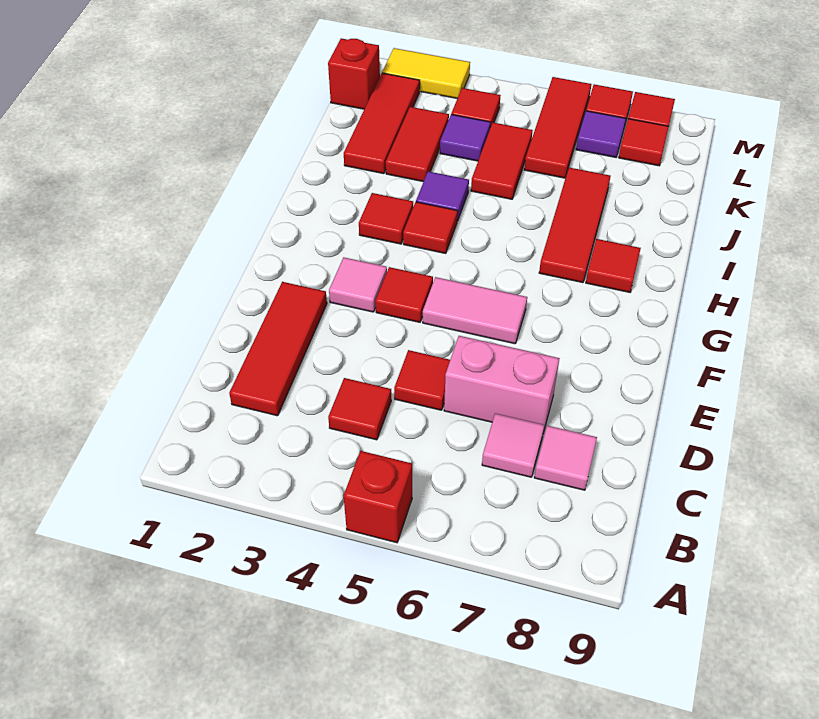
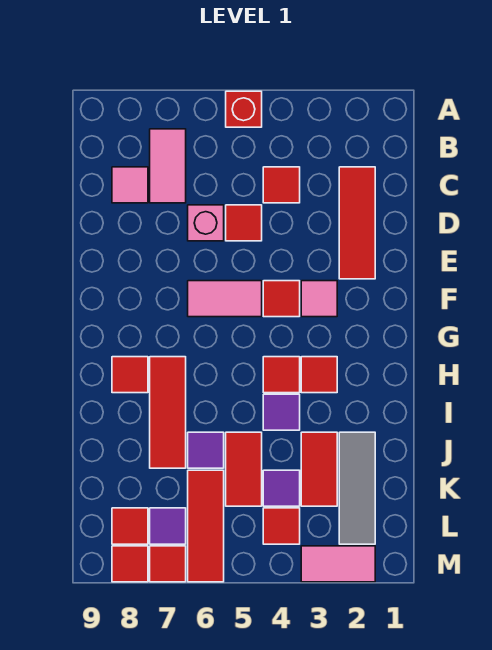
pink 1x1 tile [482,413,544,477] -> pink 1x2 tile [150,129,186,203]
pink 1x2 brick [444,336,560,433] -> pink 1x1 brick [188,205,224,241]
red 1x3 tile [344,73,420,174] -> grey 1x3 tile [339,432,375,544]
none -> purple 1x1 tile [188,432,224,468]
red 1x1 brick [328,38,380,109] -> none
yellow 1x2 tile [382,48,470,98] -> pink 1x2 tile [301,546,375,582]

